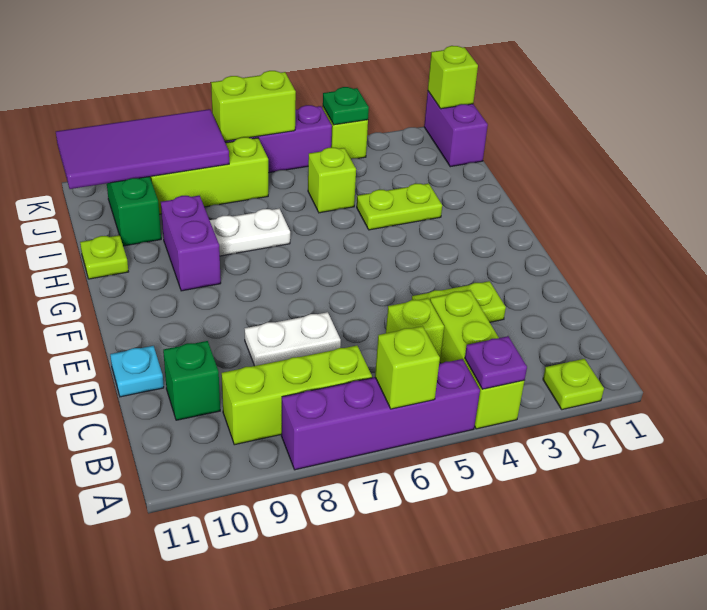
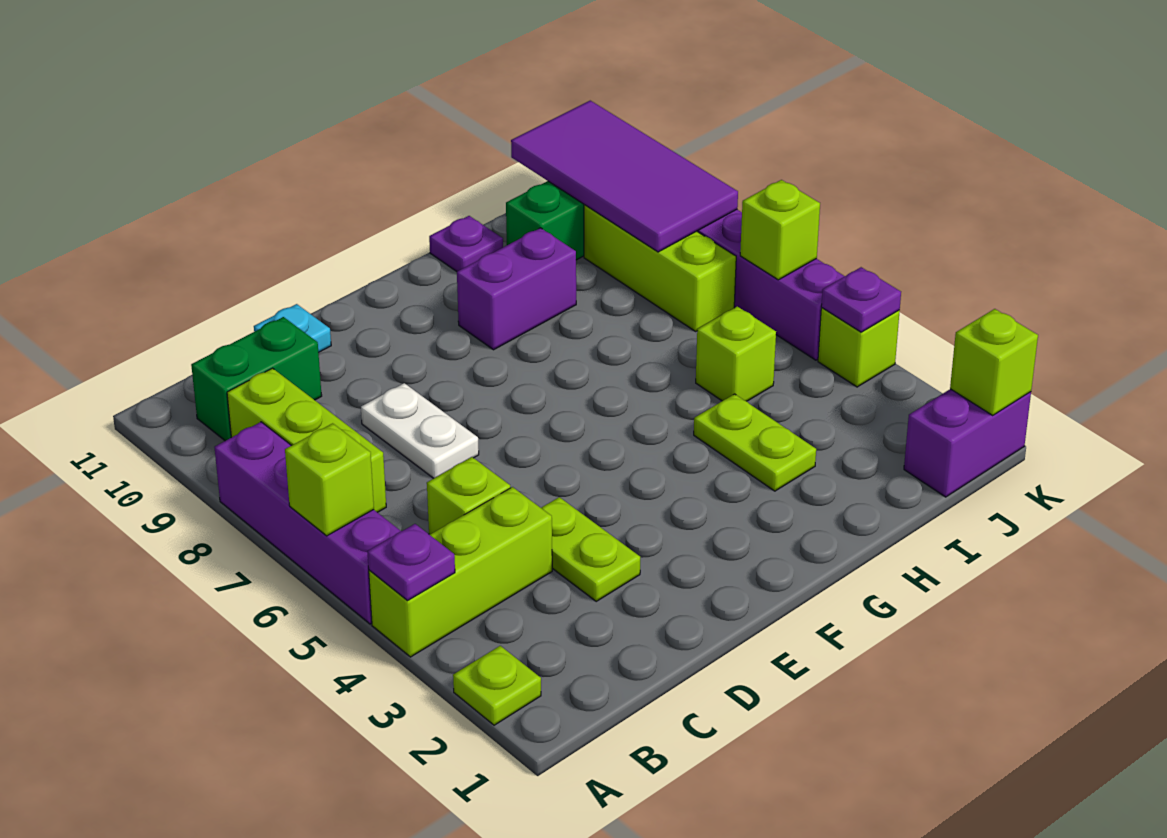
green 1x1 brick [163,341,220,420] -> green 1x2 brick [191,317,322,441]
white 1x2 plate [210,209,290,256] -> none
lime 1x1 plate [80,235,128,279] -> purple 1x1 plate [429,216,503,272]
green 1x1 plate [323,87,369,125] -> purple 1x1 plate [821,267,901,332]
lime 1x2 brick [211,71,296,141] -> lime 1x1 brick [740,180,820,280]

